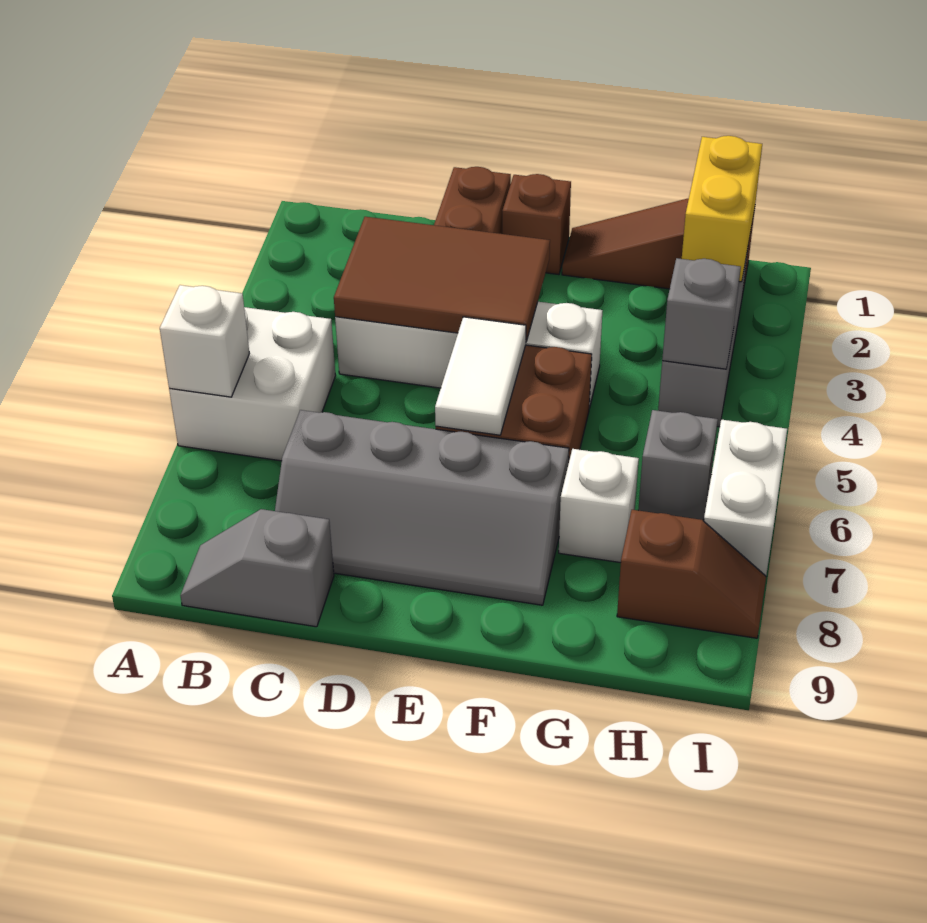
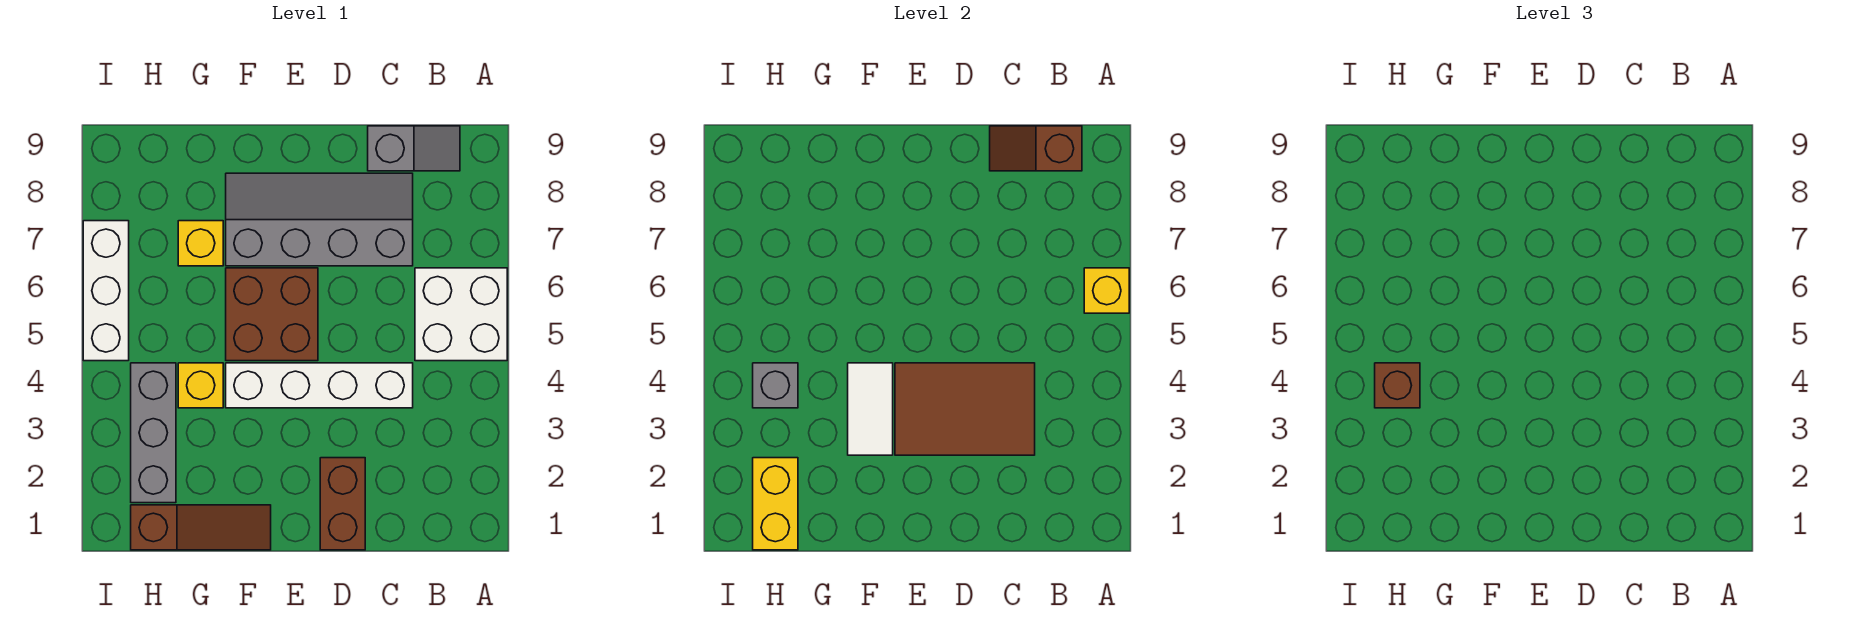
white 1x1 brick [160,285,249,397] -> yellow 1x1 brick [1084,268,1129,313]
brown 1x1 brick [502,174,571,275] -> brown 1x1 brick moved to [1375,363,1420,408]
white 1x2 tile [435,317,526,435] -> white 1x2 tile moved to [848,363,893,455]
none -> yellow 1x1 brick [178,363,223,408]
white 1x1 brick [559,449,639,563] -> yellow 1x1 brick [178,221,223,266]
grey 1x1 brick [638,410,718,521] -> none
brown 1x2 slope [617,510,766,638] -> brown 1x2 slope moved to [990,126,1082,171]
white 1x2 brick [704,419,787,576] -> white 1x3 brick [83,221,129,361]

